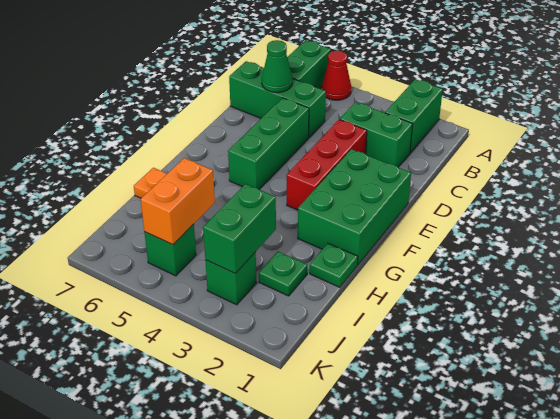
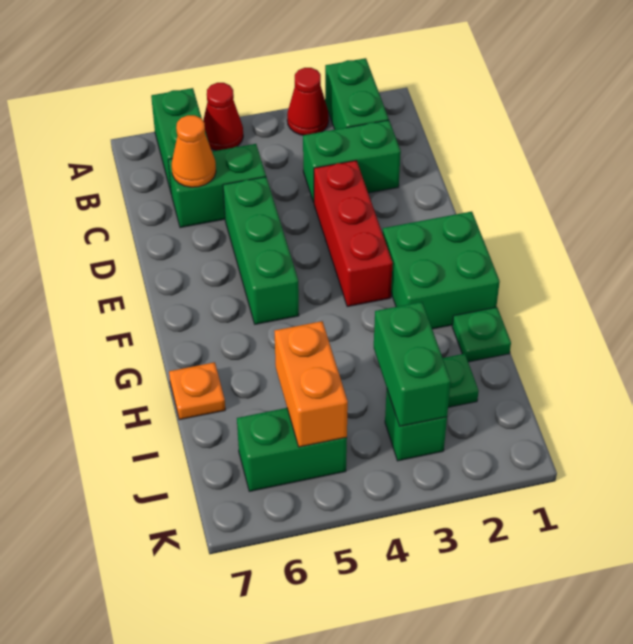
none -> red 1x1 cone [287,68,329,135]
green 1x3 brick [229,61,326,137] -> green 1x2 brick [168,144,266,228]
green 1x1 cone [262,40,292,93] -> orange 1x1 cone [172,115,216,187]
green 2x3 brick [298,149,411,265] -> green 2x2 brick [383,212,500,329]
green 1x1 brick [144,224,196,276] -> green 1x2 brick [237,408,347,491]

